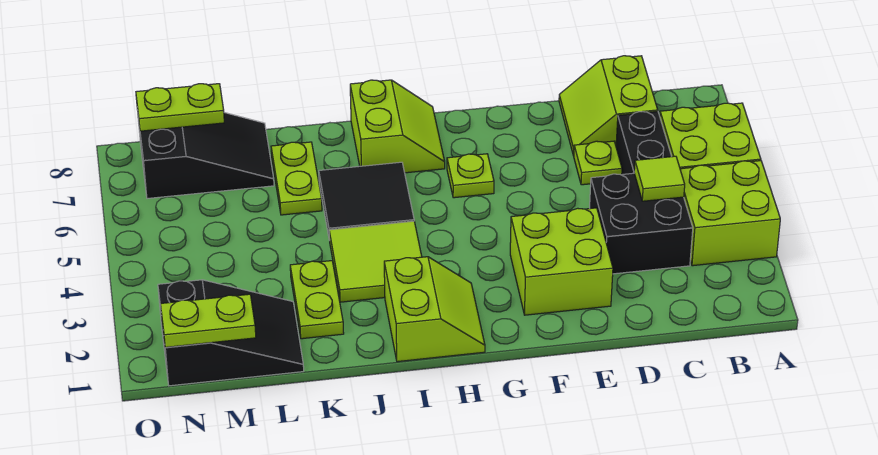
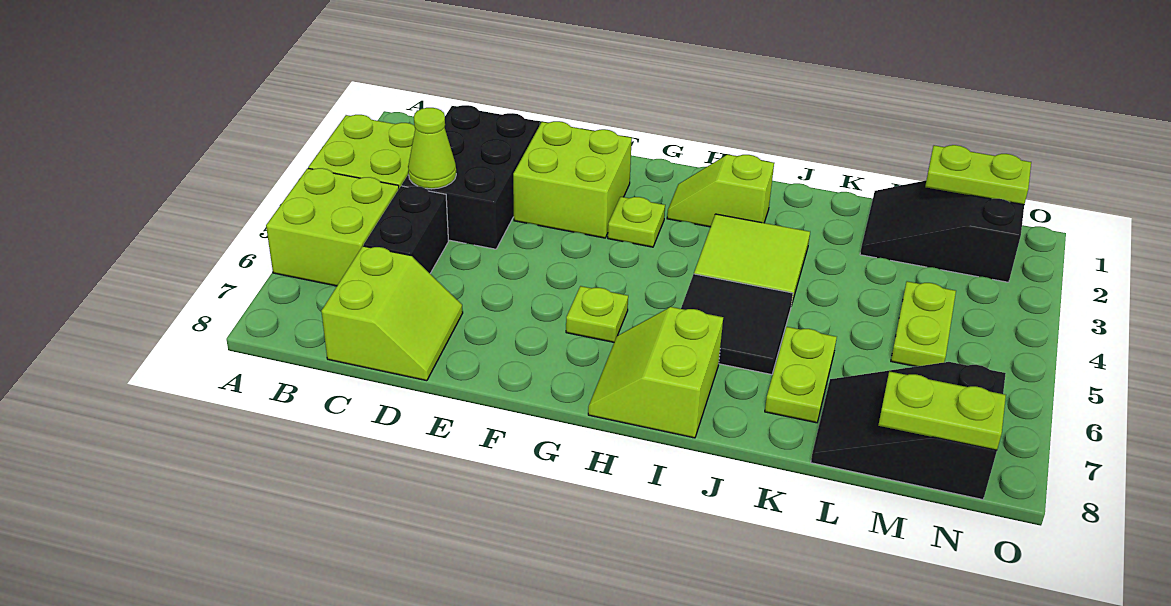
black 2x2 brick [590,173,693,274] -> black 2x3 brick [402,105,540,249]
lime 1x1 tile [634,156,685,201] -> lime 1x1 cone [408,108,456,189]
lime 1x1 plate [574,141,622,185] -> lime 1x1 plate moved to [608,197,665,247]
lime 2x2 slope [384,257,485,362] -> lime 1x2 slope [667,154,774,227]
lime 1x2 plate [290,261,344,339] -> lime 1x2 plate moved to [891,281,956,366]

